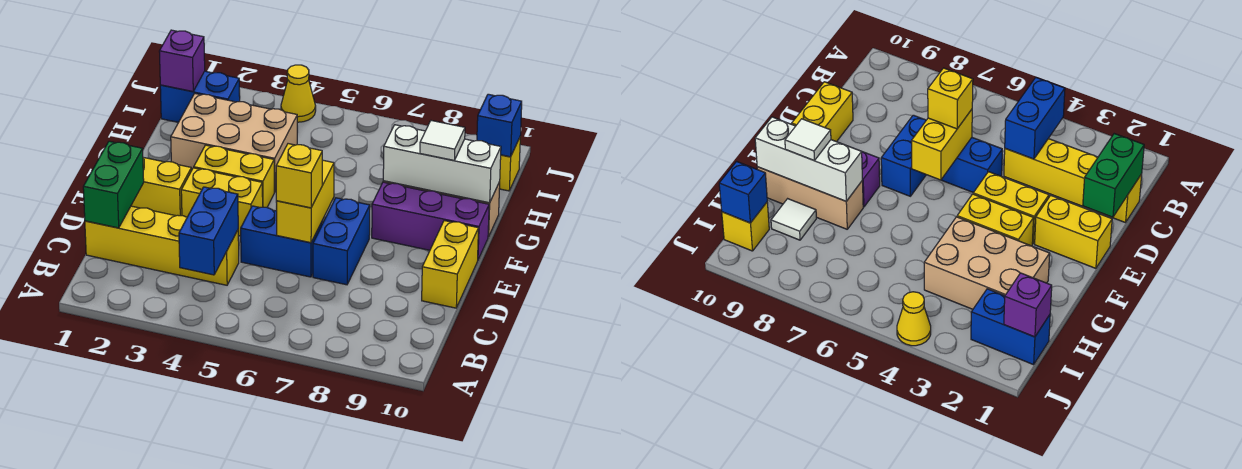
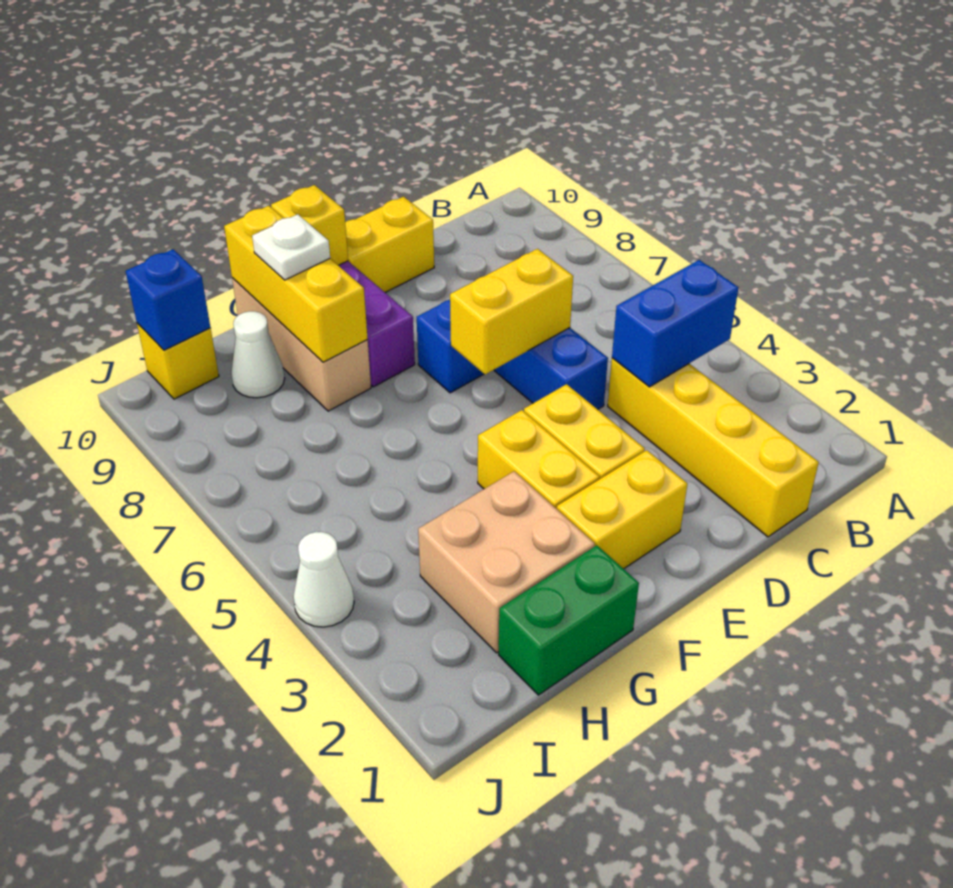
green 1x2 brick [83,141,144,228] -> green 1x2 brick moved to [499,545,639,695]
yellow 1x1 brick [276,144,322,208] -> yellow 1x1 brick moved to [271,185,348,265]
yellow 1x2 brick [131,157,191,216] -> yellow 1x2 brick turned to [557,450,687,569]
tan 2x3 brick [171,94,297,192] -> tan 2x2 brick [418,471,595,653]
white 1x3 brick [383,125,501,203] -> yellow 1x3 brick [224,206,368,362]
white 1x1 tile [420,121,465,160] -> white 1x1 plate [252,214,330,280]
white 1x1 tile [771,199,816,240] -> white 1x1 cone [231,311,285,398]
blue 1x2 brick [160,71,240,122] -> none
purple 1x1 brick [159,30,205,92] -> none
yellow 1x1 cone [281,65,316,122] -> white 1x1 cone [293,532,354,627]

